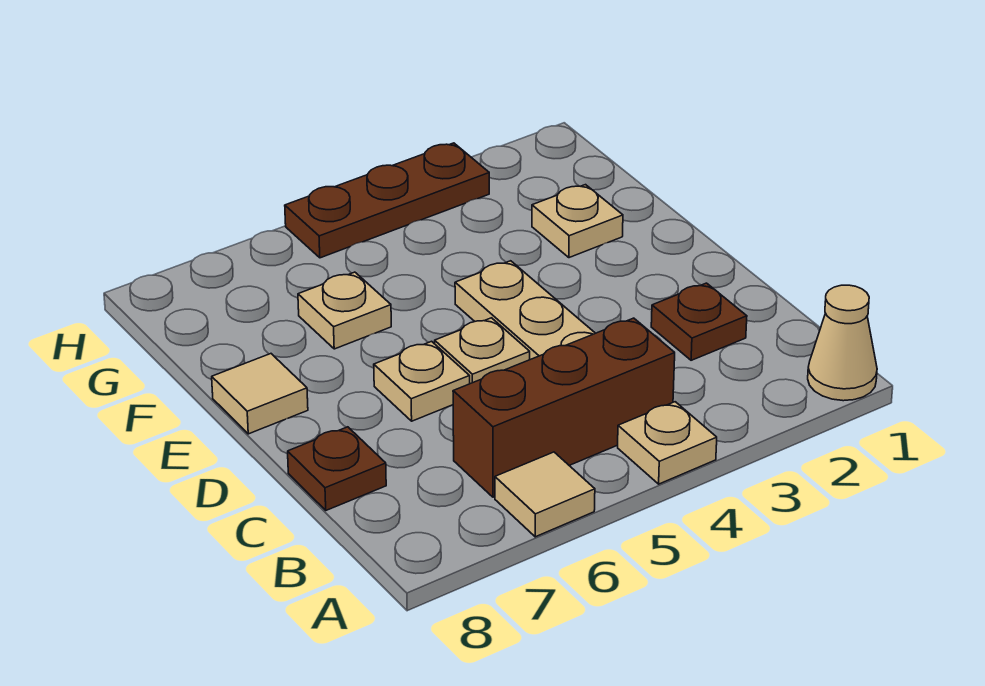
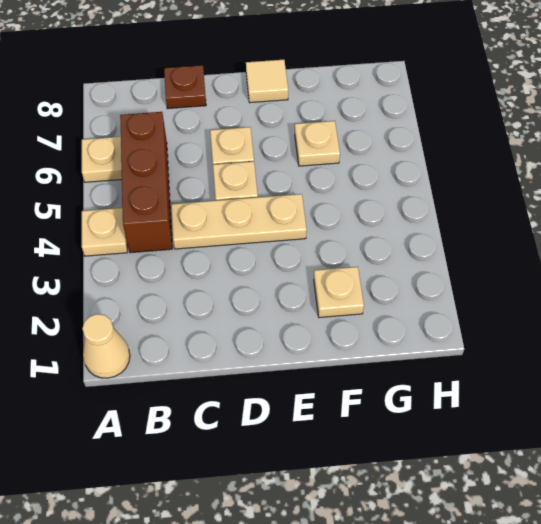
tan 1x1 tile [495,452,595,537] -> tan 1x1 plate [82,137,122,182]
brown 1x1 plate [651,283,747,360] -> none
brown 1x3 plate [285,143,489,258] -> none

